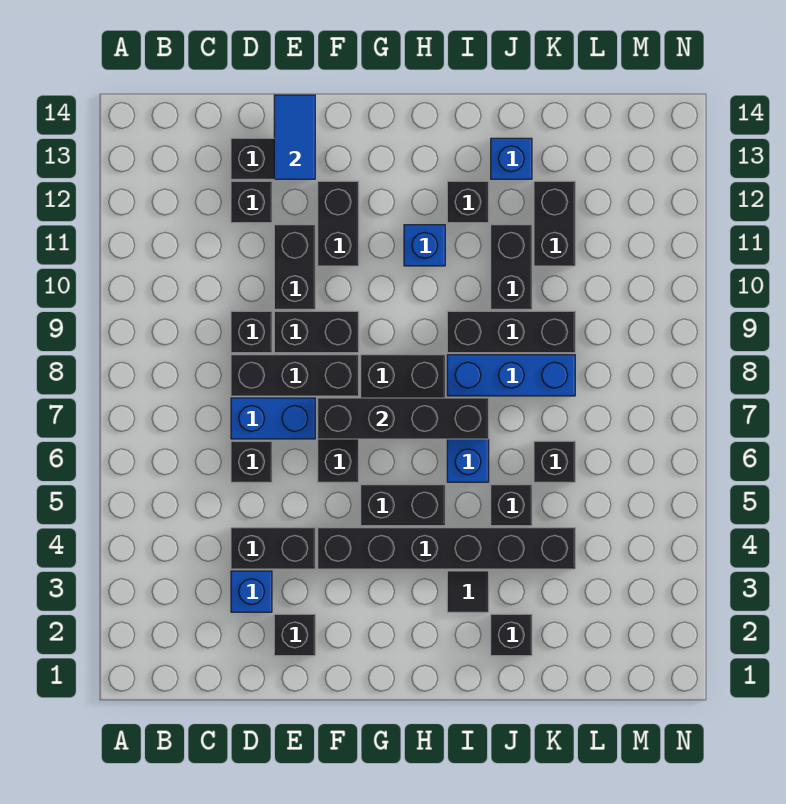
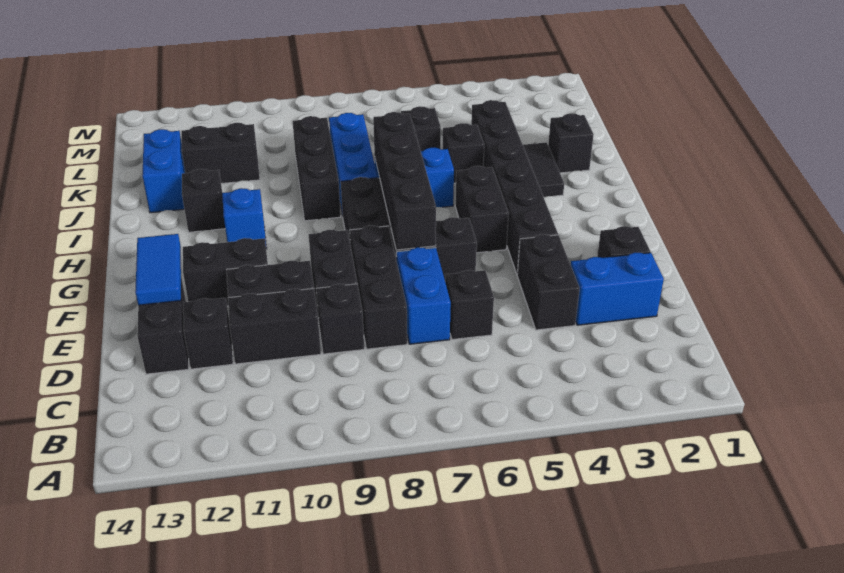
blue 1x1 brick [231,571,272,612] -> blue 1x2 brick [571,252,664,325]
blue 1x2 tile [274,95,315,179] -> blue 1x2 tile turned to [135,234,181,305]
black 1x1 tile [447,571,489,612] -> black 1x2 tile [523,142,564,197]
black 1x2 brick [491,225,532,309] -> black 1x2 brick moved to [228,289,321,364]
blue 1x1 brick [491,138,532,179] -> blue 1x2 brick [142,129,185,213]

